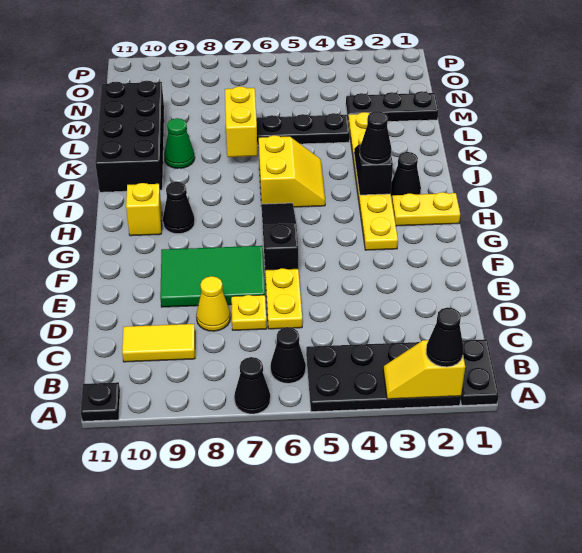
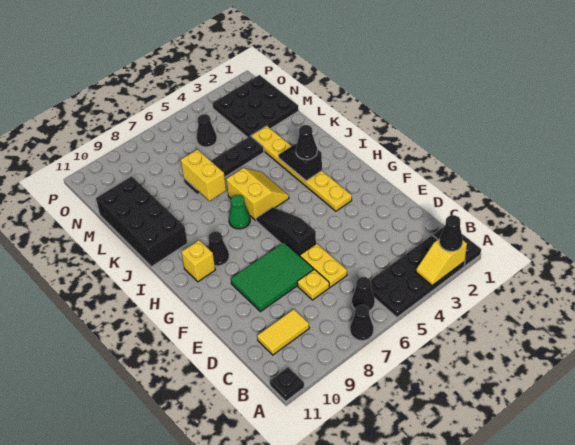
yellow 1x1 cone [196,276,230,331] -> none
yellow 1x2 plate [392,192,460,226] -> none
black 1x1 cone [391,152,421,197] -> black 1x1 cone moved to [197,114,217,147]
green 1x1 cone [164,118,195,168] -> green 1x1 cone moved to [229,195,250,229]
black 1x3 plate [346,91,438,122] -> black 3x3 plate [213,75,299,138]

